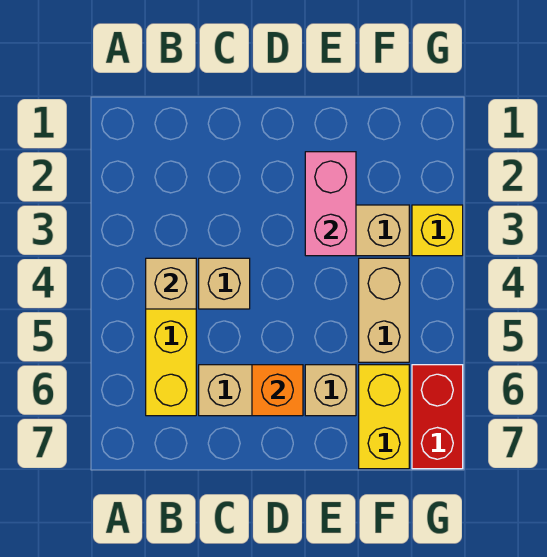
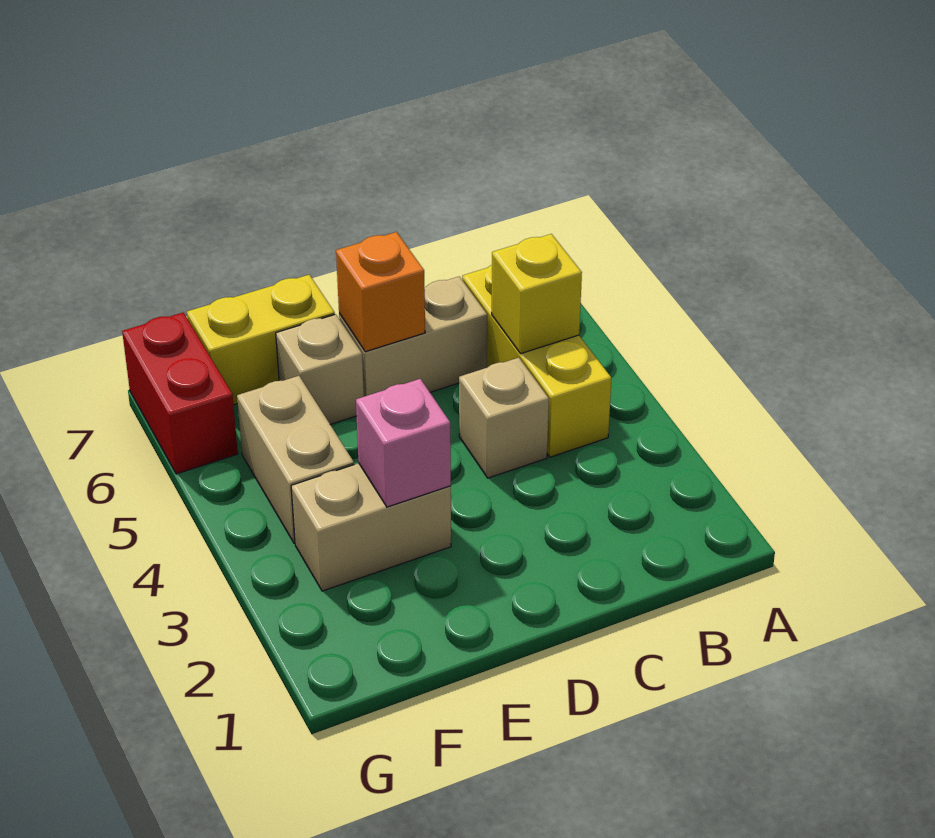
tan 1x1 brick [146,258,196,309] -> none
pink 1x2 brick [305,152,356,256] -> pink 1x1 brick [356,379,451,507]
yellow 1x2 brick [359,365,409,469] -> yellow 1x2 brick turned to [187,275,335,405]
yellow 1x1 brick [412,205,463,256] -> yellow 1x1 brick moved to [492,234,582,354]

